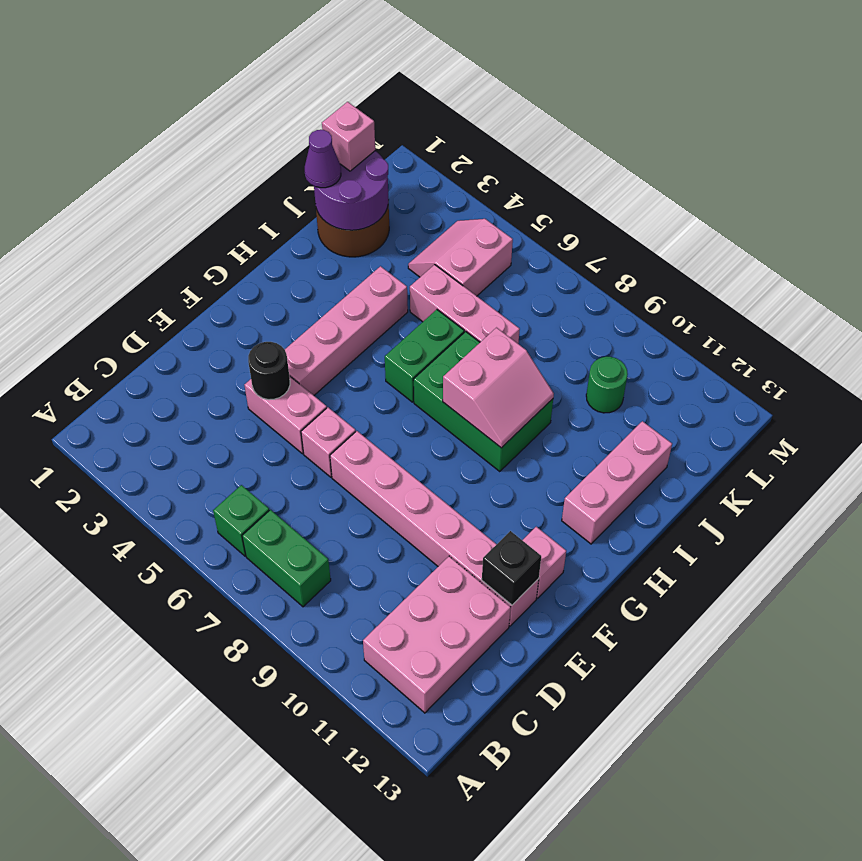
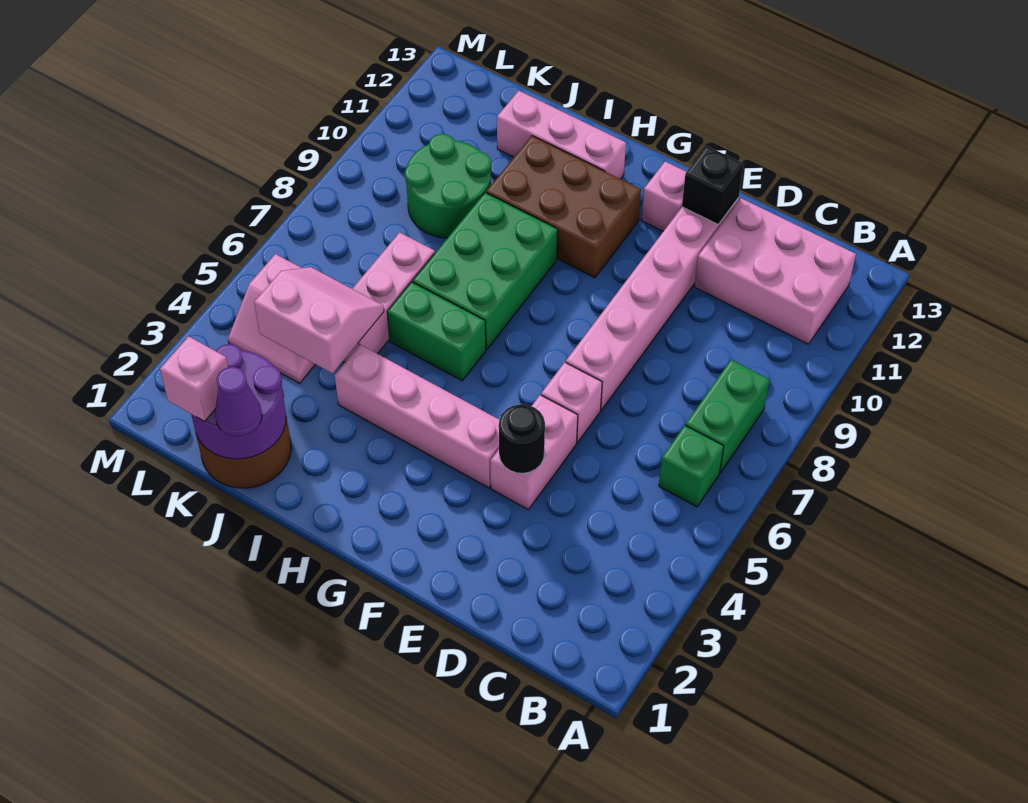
none -> brown 2x3 brick [486,136,641,278]
pink 2x2 slope [443,328,554,448] -> pink 2x2 slope moved to [254,267,384,373]
green 1x1 round brick [586,357,628,413] -> green 2x2 round brick [405,134,491,238]

